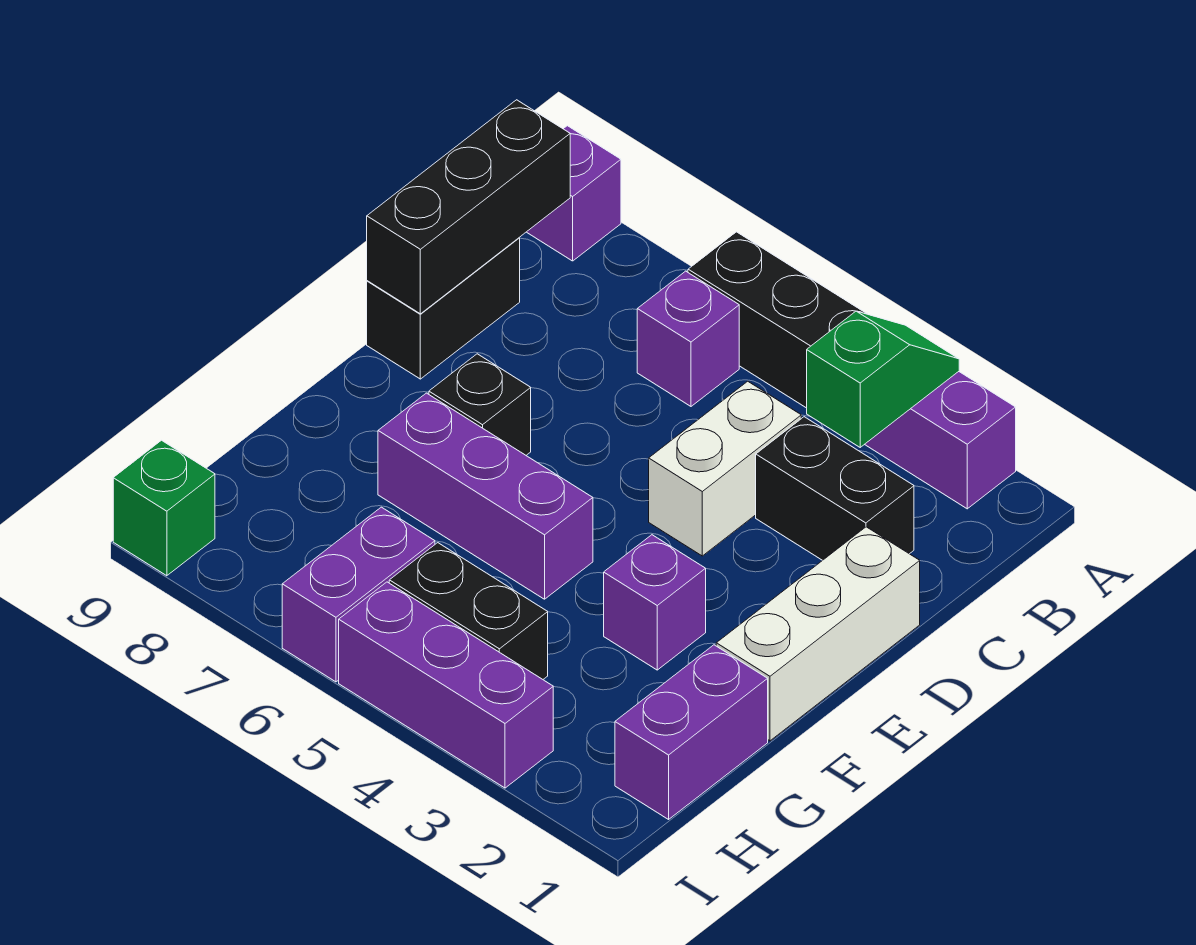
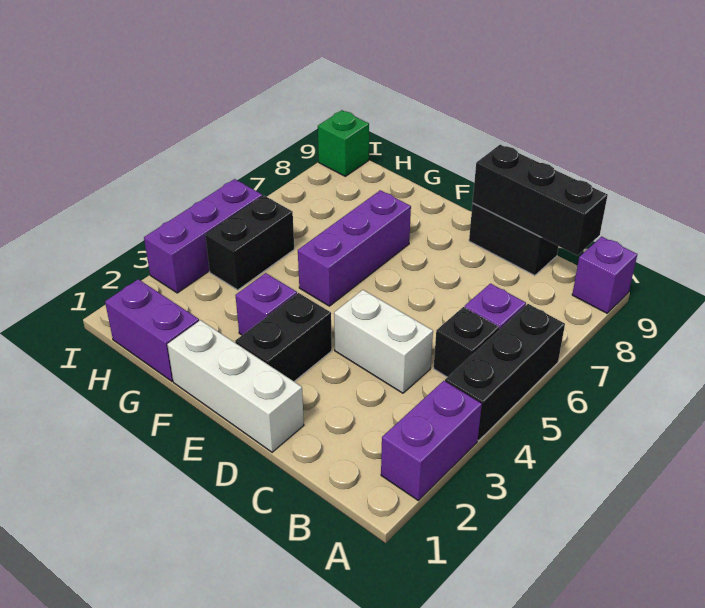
green 1x2 slope [807,311,959,447] -> none
black 1x2 brick [756,417,914,560] -> black 1x2 brick moved to [235,293,332,381]
black 1x1 brick [429,354,531,455] -> black 1x1 brick moved to [434,307,499,377]
purple 1x2 brick [282,507,435,682] -> none

